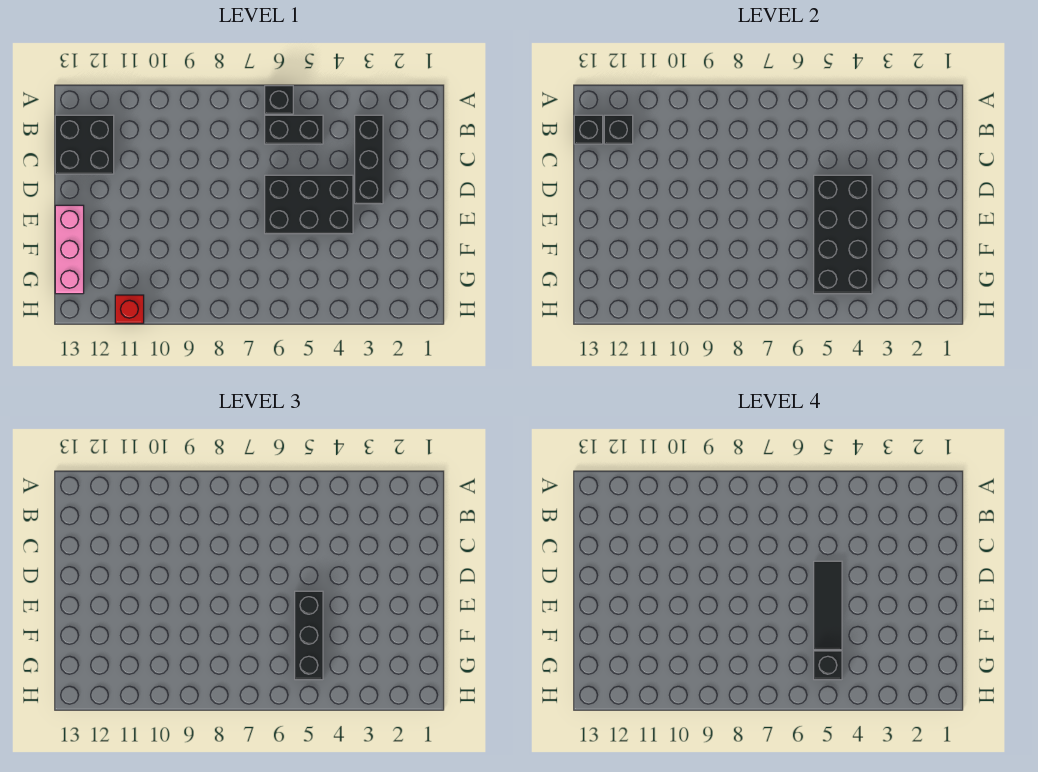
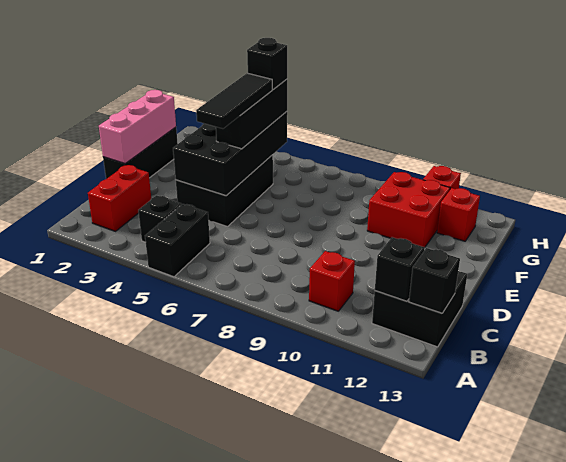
black 1x1 brick [265,86,293,114] -> black 1x1 brick moved to [138,195,181,242]
none -> red 1x2 brick [88,165,151,231]
black 1x3 brick [355,115,383,204] -> black 1x3 brick moved to [103,127,178,179]
black 1x2 brick [265,115,323,144] -> black 1x2 brick turned to [145,204,210,277]
none -> red 1x1 brick [309,251,355,311]
black 2x3 brick [265,175,353,234] -> black 2x3 brick turned to [176,155,273,227]
pink 1x3 brick [55,205,84,294] -> pink 1x3 brick moved to [99,90,176,164]
none -> red 2x2 brick [367,172,450,248]
none -> red 1x1 brick [437,188,480,241]

